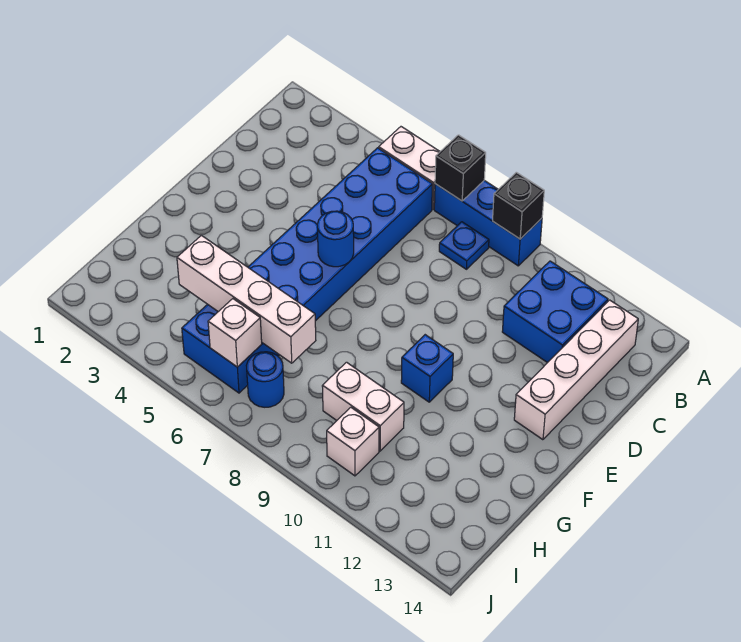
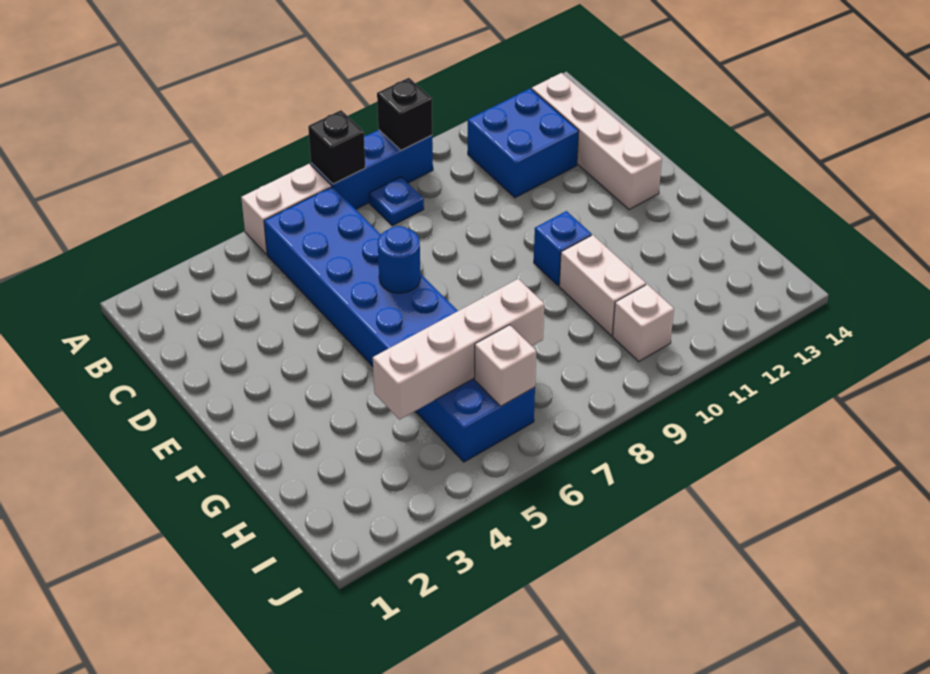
white 1x2 brick [322,362,404,451] -> white 1x2 brick turned to [559,235,646,336]
blue 1x1 round brick [246,352,284,407] -> none

